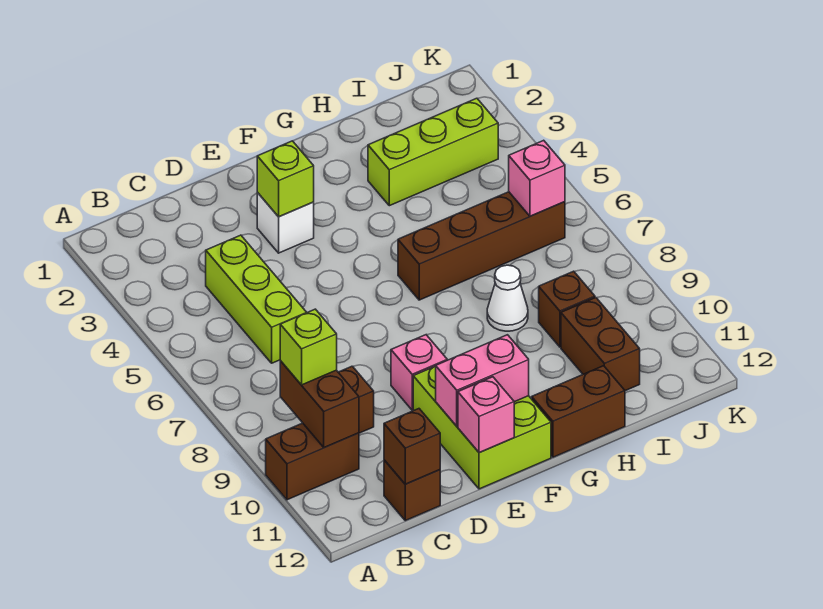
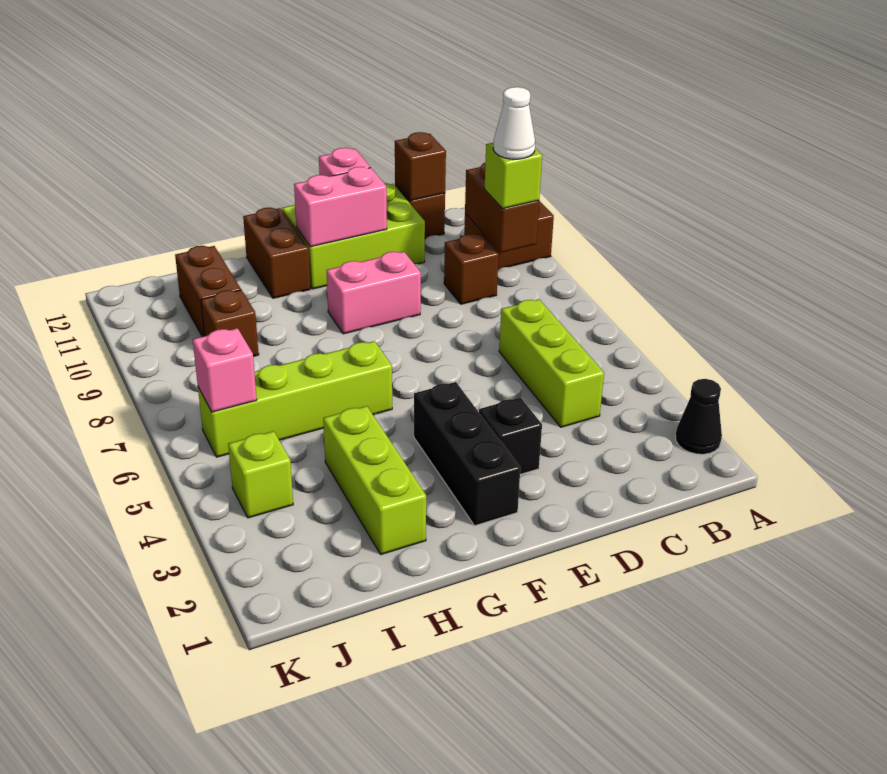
none -> black 1x1 cone [675,379,722,454]
white 1x1 brick [257,193,314,253] -> black 1x1 brick [479,397,542,474]
lime 1x1 brick [257,141,314,217] -> lime 1x1 brick moved to [228,431,293,518]
pink 1x1 brick [391,335,447,410] -> pink 1x2 brick [327,252,421,334]
lime 2x3 brick [413,366,551,489] -> lime 2x3 brick turned to [282,183,425,289]
none -> black 1x3 brick [414,382,520,526]
brown 1x4 brick [398,192,565,300] -> lime 1x4 brick [198,341,392,457]
brown 1x2 brick [532,366,625,457] -> brown 1x2 brick turned to [243,208,310,298]
lime 1x3 brick [368,98,498,206] -> lime 1x3 brick turned to [323,406,426,555]
white 1x1 cone [487,265,528,331] -> white 1x1 cone moved to [493,87,535,159]

